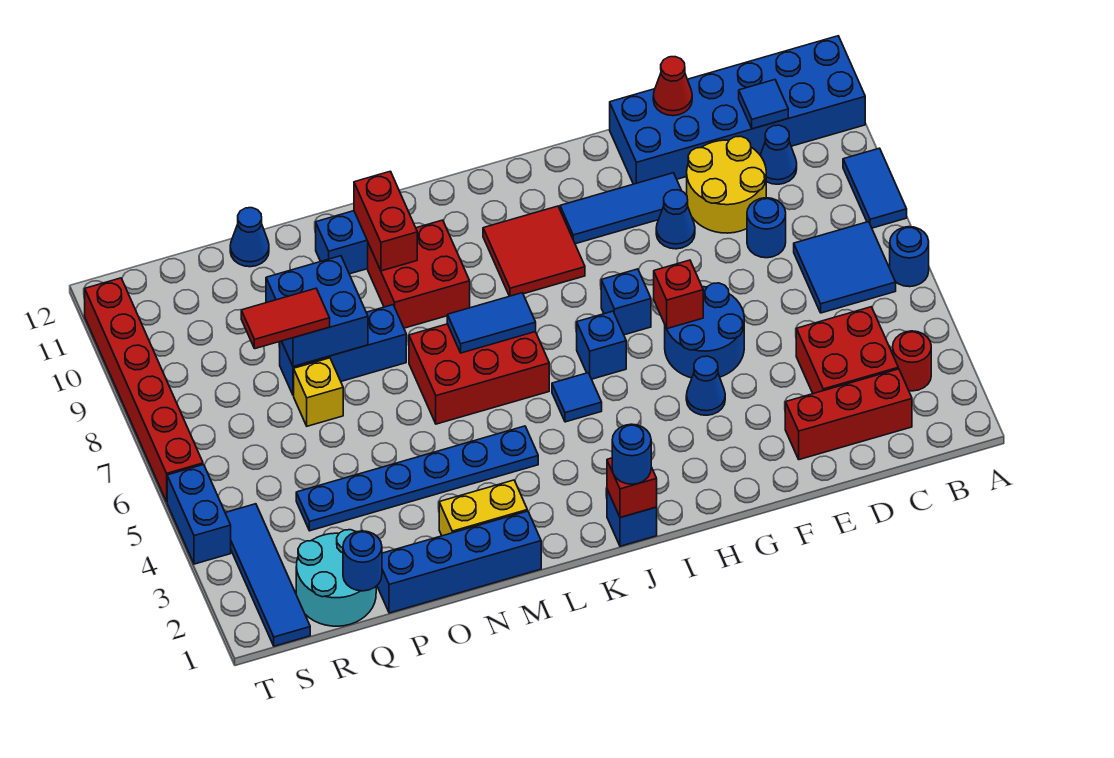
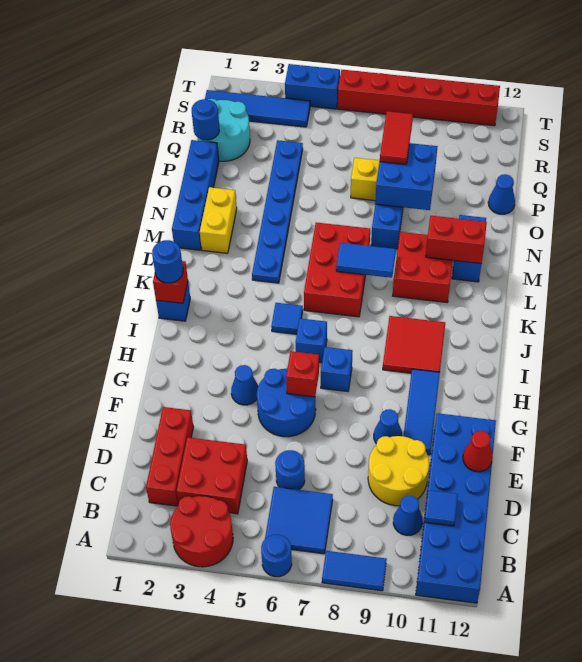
red 1x1 round brick [893,331,931,391] -> red 2x2 round brick [170,496,233,567]
blue 1x1 round brick [747,198,786,258] -> blue 1x1 round brick moved to [275,450,305,490]
blue 1x2 tile [447,293,536,353] -> blue 1x2 tile turned to [336,243,396,278]

